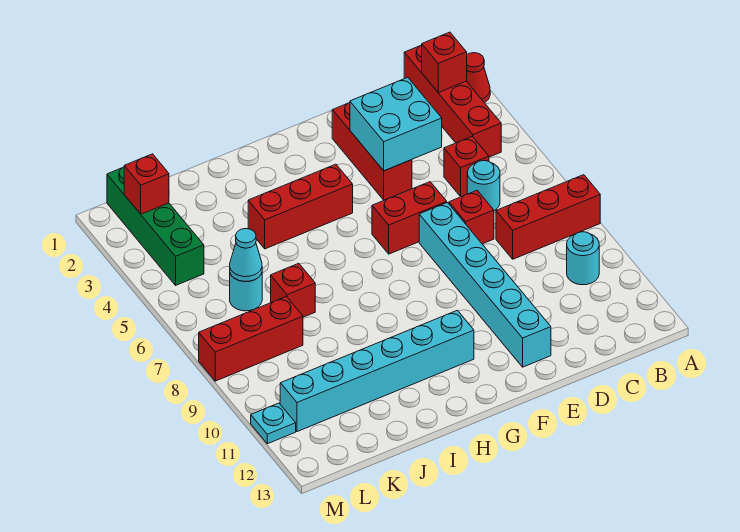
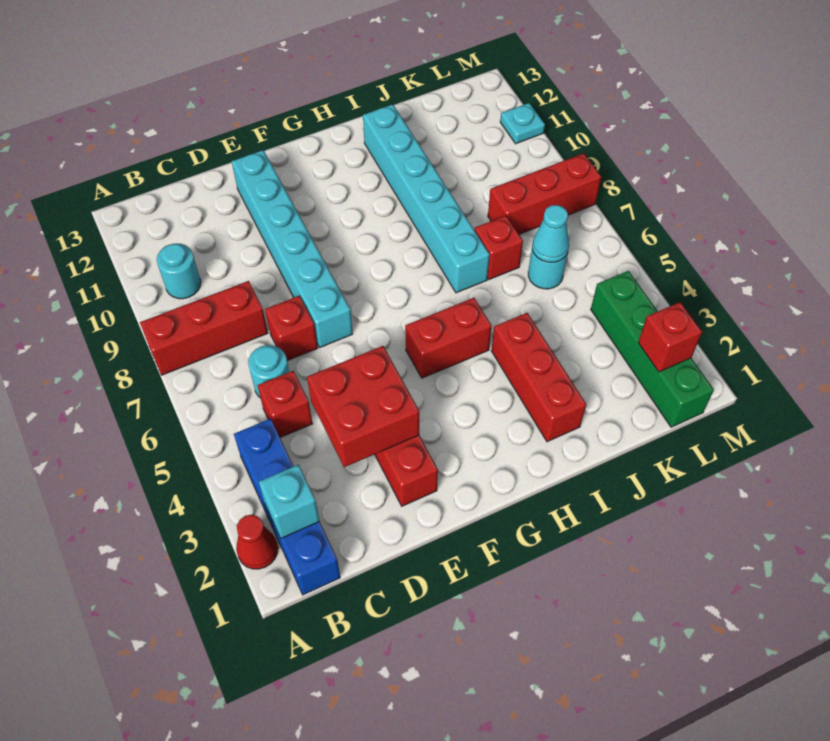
red 1x4 brick [404,45,501,157] -> blue 1x4 brick [234,419,340,595]
red 1x1 brick [422,32,467,92] -> cyan 1x1 brick [259,465,319,538]
cyan 2x2 brick [350,77,442,171] -> red 2x2 brick [307,346,419,467]
red 1x2 brick [372,182,447,254] -> red 1x2 brick moved to [405,298,492,378]
red 1x3 brick [248,164,353,249] -> red 1x3 brick turned to [491,313,586,442]
cyan 1x6 brick [280,310,474,432] -> cyan 1x6 brick turned to [363,104,490,293]

